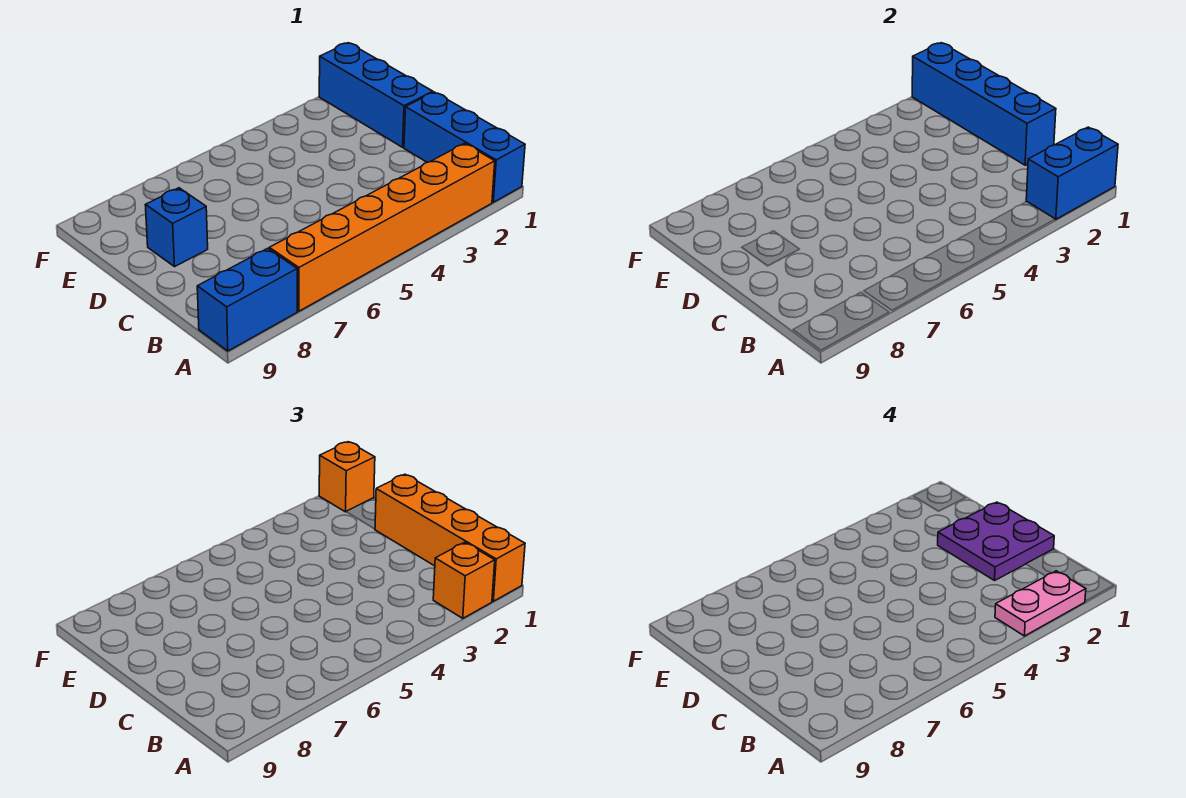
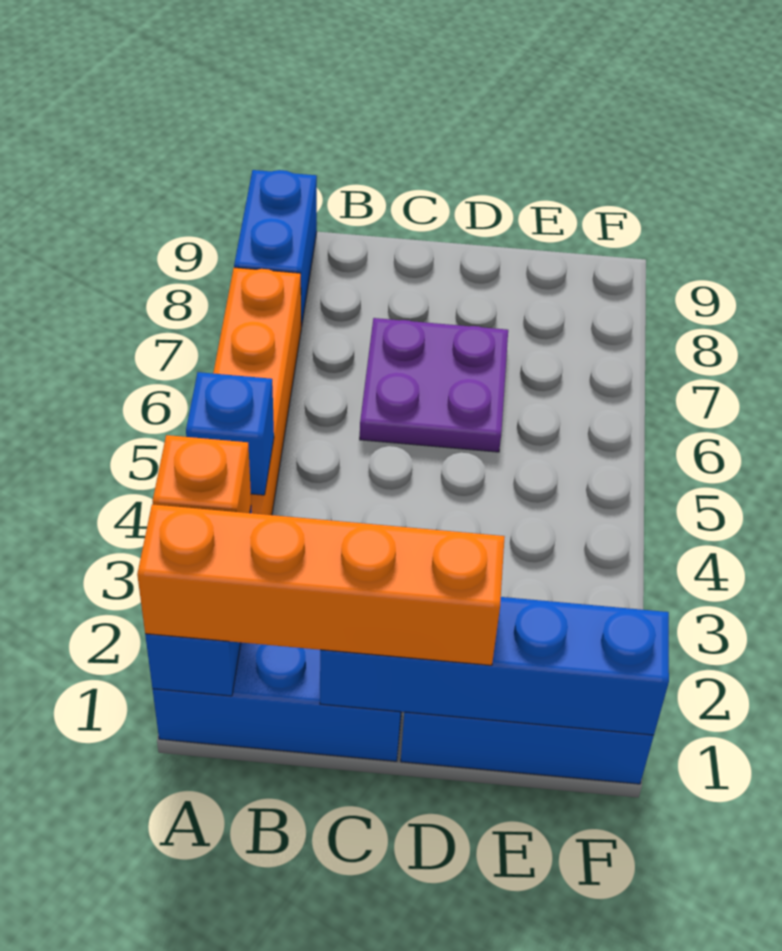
pink 1x2 plate [995,571,1086,636] -> none
purple 2x2 plate [938,502,1054,580] -> purple 2x2 plate moved to [360,318,508,452]
blue 1x1 brick [145,188,208,267] -> blue 1x1 brick moved to [186,372,274,495]
orange 1x1 brick [319,442,375,512] -> none

